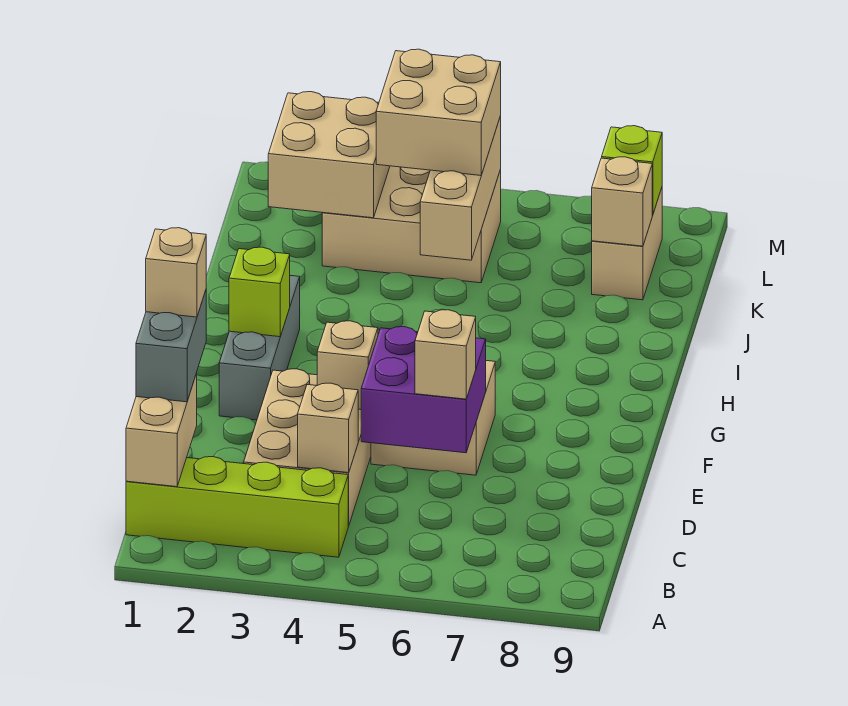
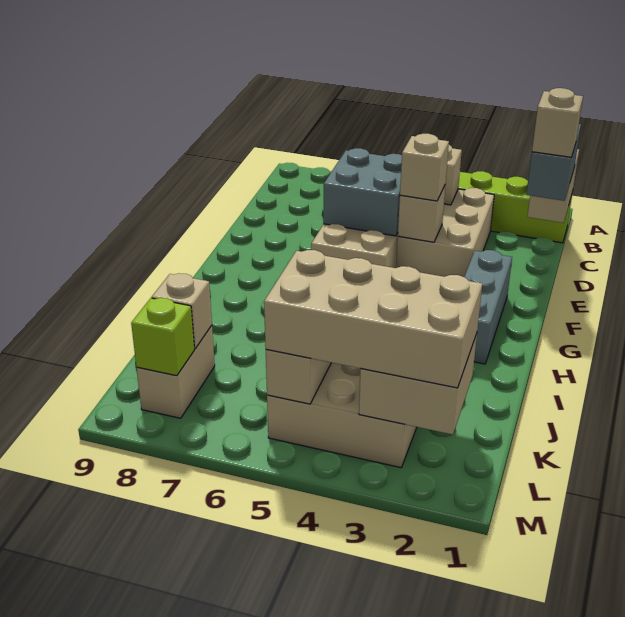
purple 2x2 brick [361,327,486,453] -> grey 2x2 brick [323,148,402,236]
tan 1x1 brick [415,310,476,399] -> tan 1x1 brick moved to [400,134,449,201]
lime 1x1 brick [229,247,290,337] -> none
tan 2x2 brick [376,49,501,176] -> tan 2x4 brick [264,250,482,388]

